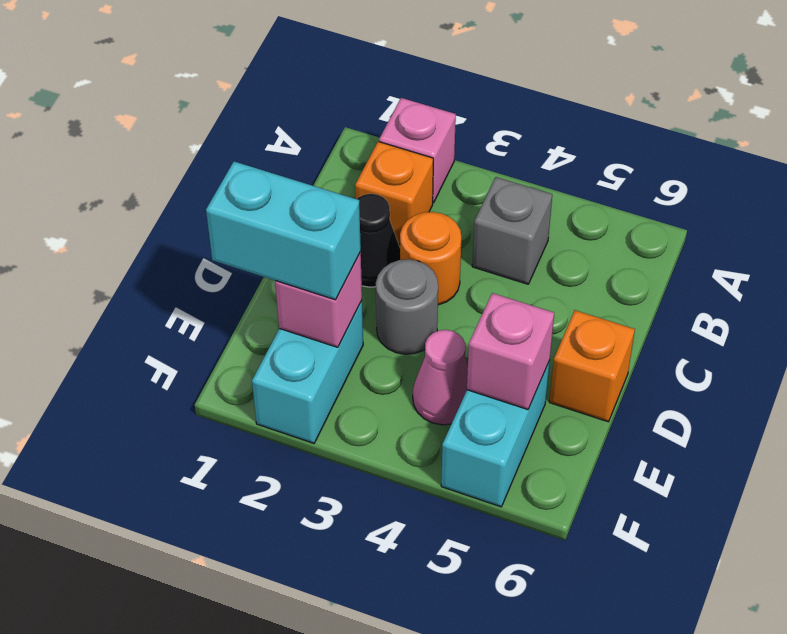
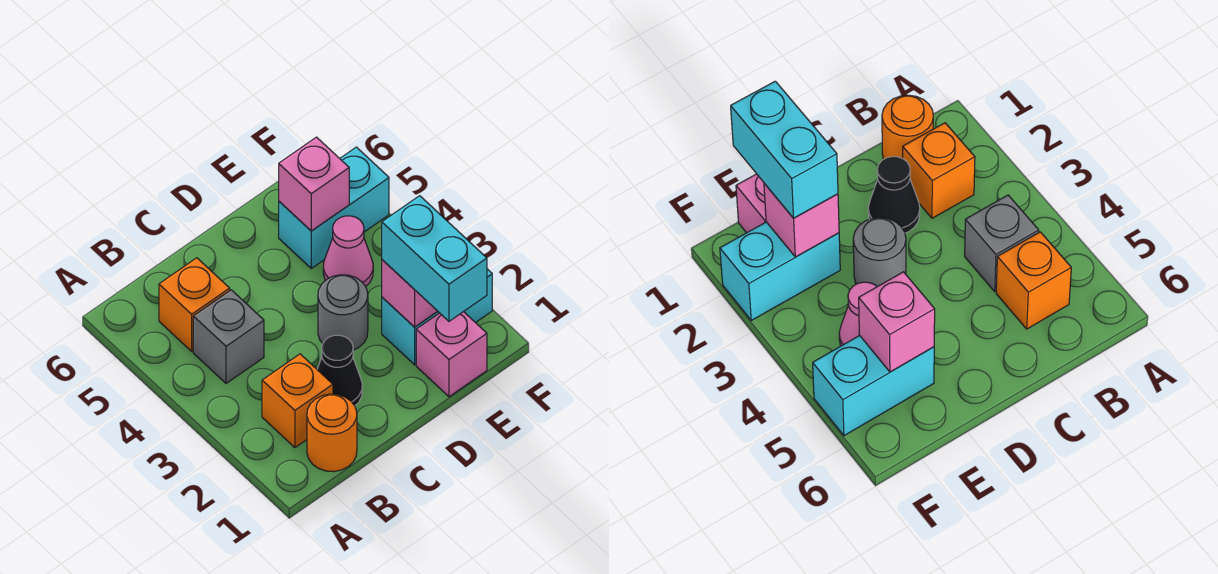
pink 1x1 brick [379,98,456,203] -> pink 1x1 brick moved to [416,312,487,397]
orange 1x1 round brick [400,212,461,305] -> orange 1x1 round brick moved to [307,394,357,472]
orange 1x1 brick [549,310,635,422] -> orange 1x1 brick moved to [159,258,230,351]

